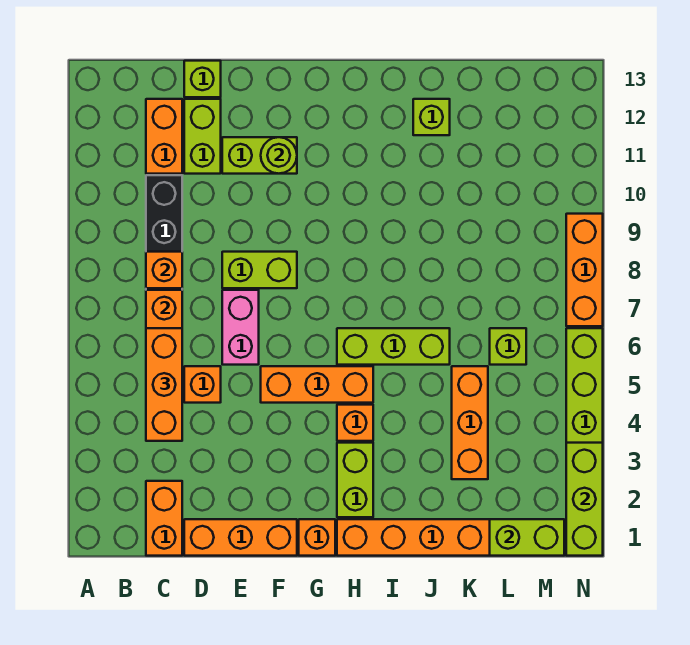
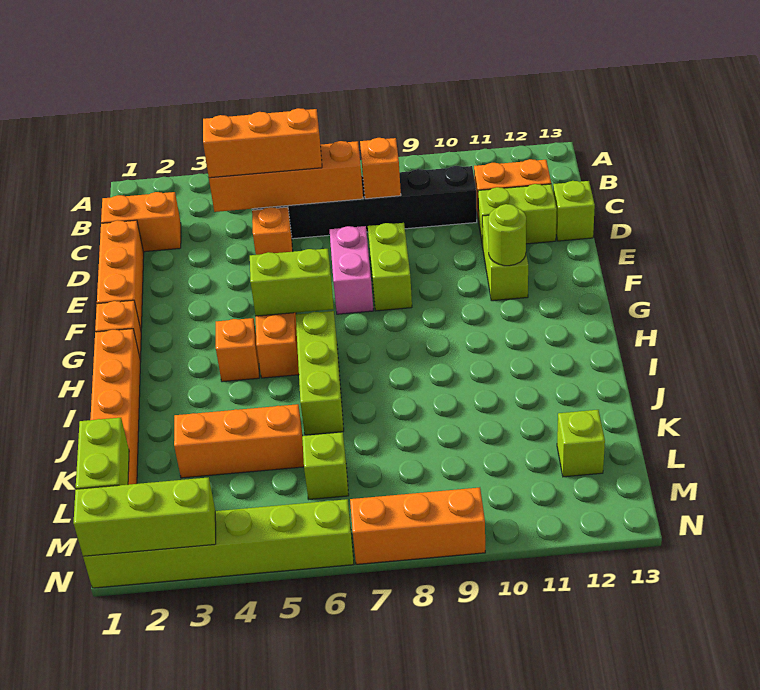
pink 1x2 brick [222,290,259,365] -> pink 1x2 brick turned to [330,226,373,314]
lime 1x2 brick [337,443,373,517] -> lime 1x2 brick moved to [250,249,334,316]
lime 1x1 brick [413,99,450,135] -> lime 1x1 brick moved to [557,410,605,477]

